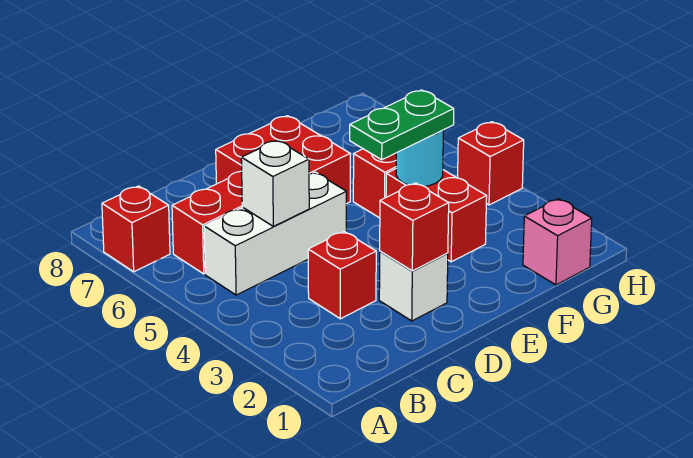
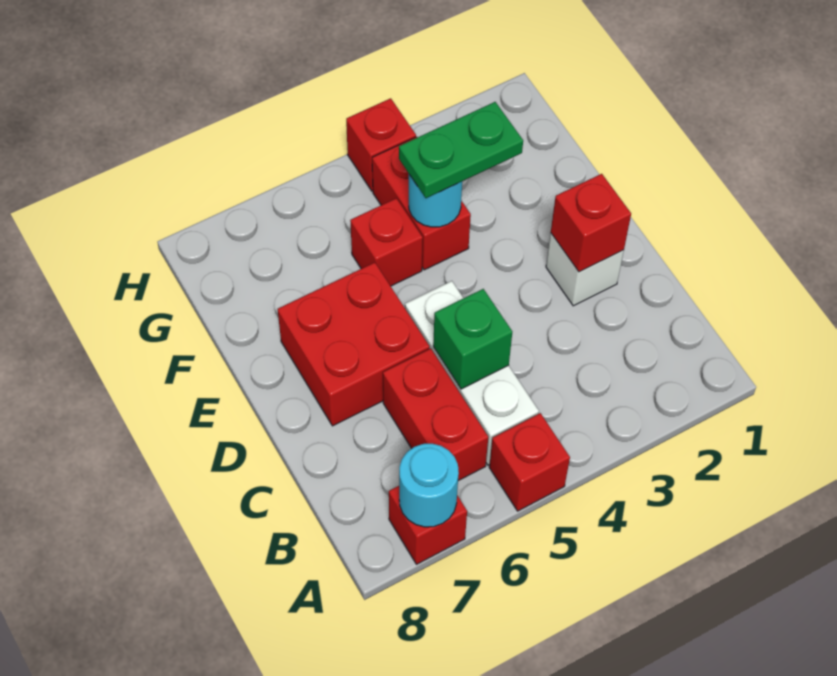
none -> cyan 1x1 round brick [399,444,459,527]
red 1x1 brick [308,231,376,319] -> red 1x1 brick moved to [489,413,570,511]
white 1x1 brick [241,140,309,226] -> green 1x1 brick [433,289,512,389]
green 1x2 plate [350,90,454,160] -> green 1x2 plate turned to [399,102,523,198]
red 1x2 brick [386,169,487,262] -> red 1x2 brick turned to [372,137,471,270]
pink 1x1 brick [523,199,592,285] -> none

